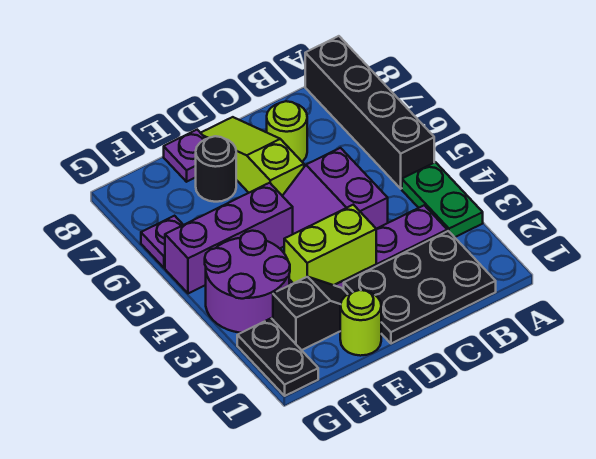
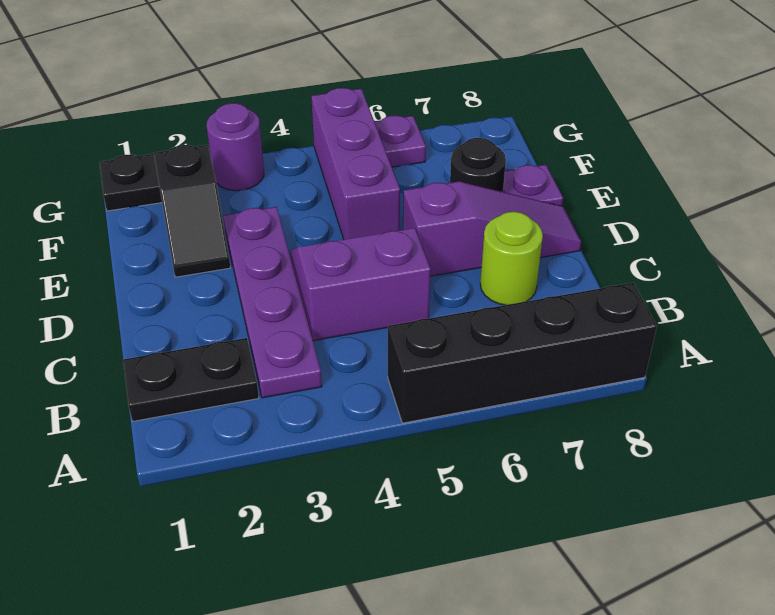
green 1x2 plate [402,162,483,237] -> none
black 2x3 plate [344,231,496,344] -> black 1x2 plate [123,338,259,421]
lime 1x2 brick [284,205,376,285] -> none
lime 1x3 slope [201,117,304,196] -> purple 1x3 slope [403,181,581,276]
lime 1x1 round brick [340,290,381,356] -> none
purple 2x2 round brick [205,231,290,333] -> purple 1x1 round brick [207,103,264,191]

